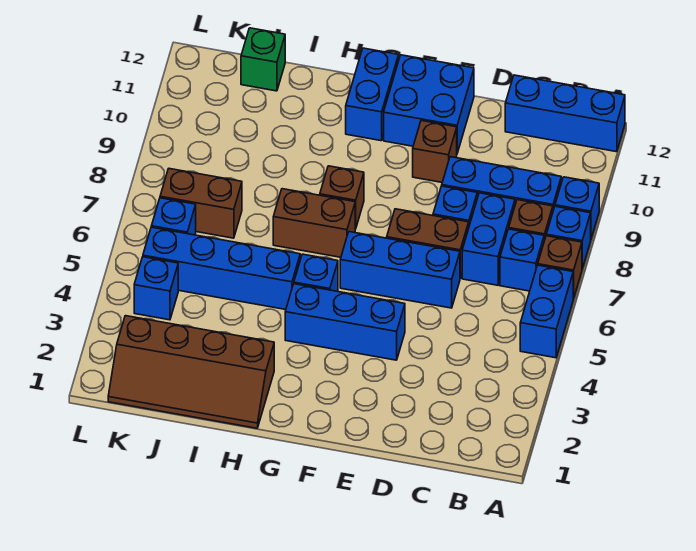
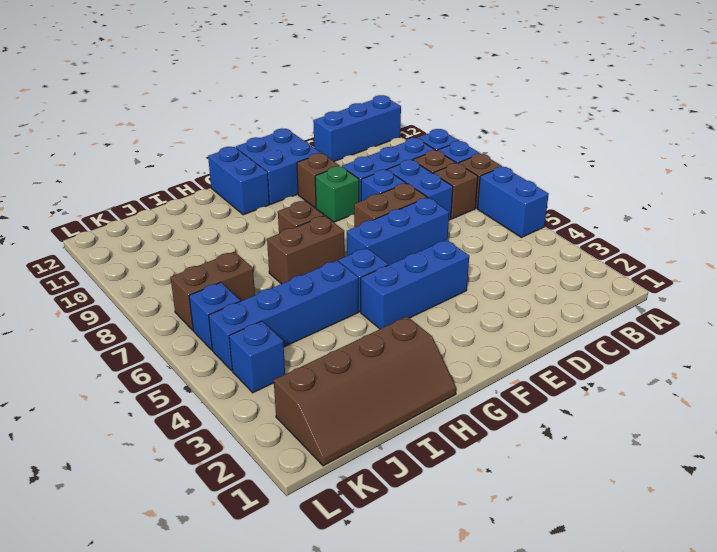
blue 1x1 brick [500,229,544,291] -> brown 1x1 brick [434,163,478,219]
green 1x1 brick [241,28,285,91] -> green 1x1 brick moved to [315,166,359,222]

